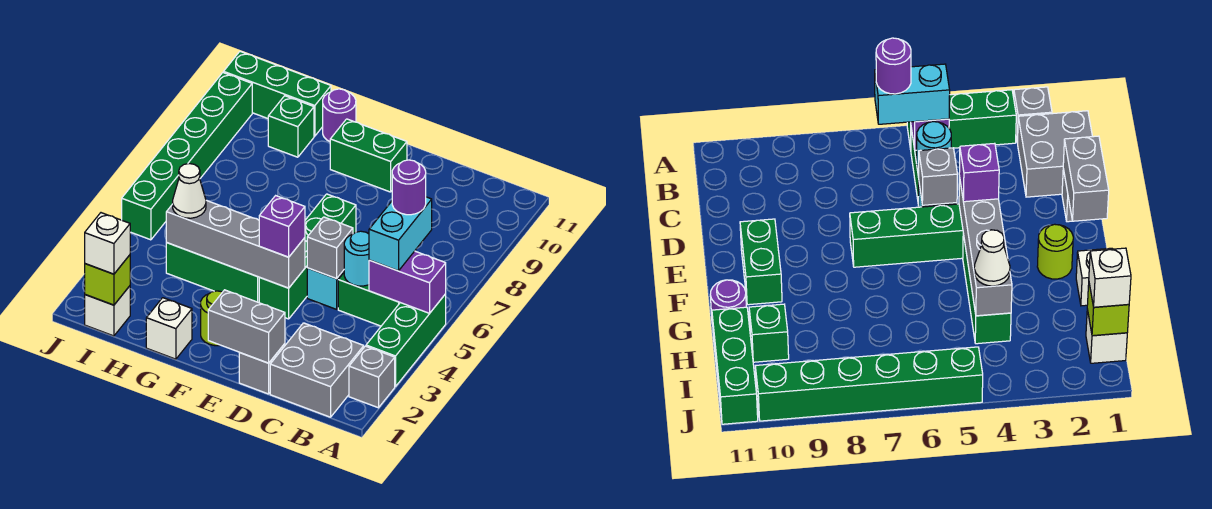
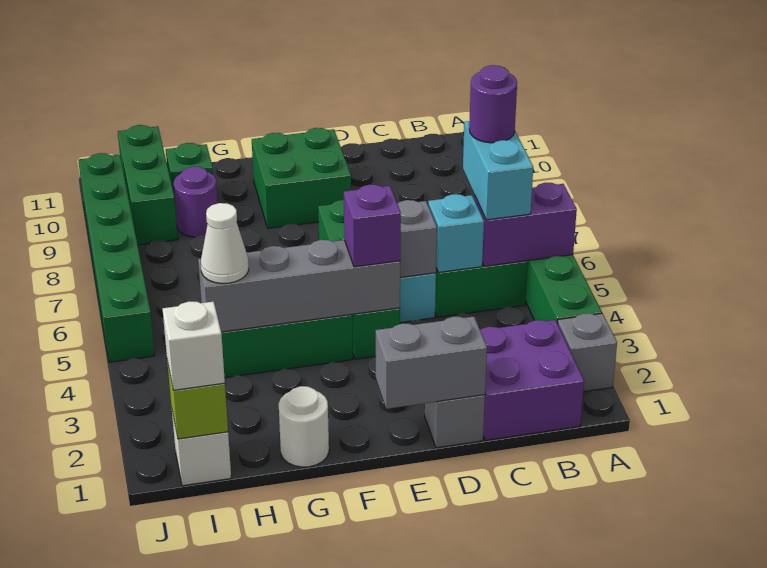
grey 2x2 brick [270,323,364,417] -> purple 2x2 brick [480,320,584,440]
cyan 1x1 round brick [344,231,369,286] -> cyan 1x1 brick [428,194,484,272]
green 1x2 brick [330,119,407,192] -> green 2x2 brick [252,128,351,228]
lime 1x1 round brick [201,291,222,346] -> none
white 1x1 brick [146,298,192,359] -> white 1x1 round brick [279,386,329,467]
purple 1x1 round brick [323,89,356,142] -> purple 1x1 round brick moved to [174,167,217,237]
green 1x3 brick [224,52,331,136] -> green 1x3 brick turned to [118,125,178,245]

